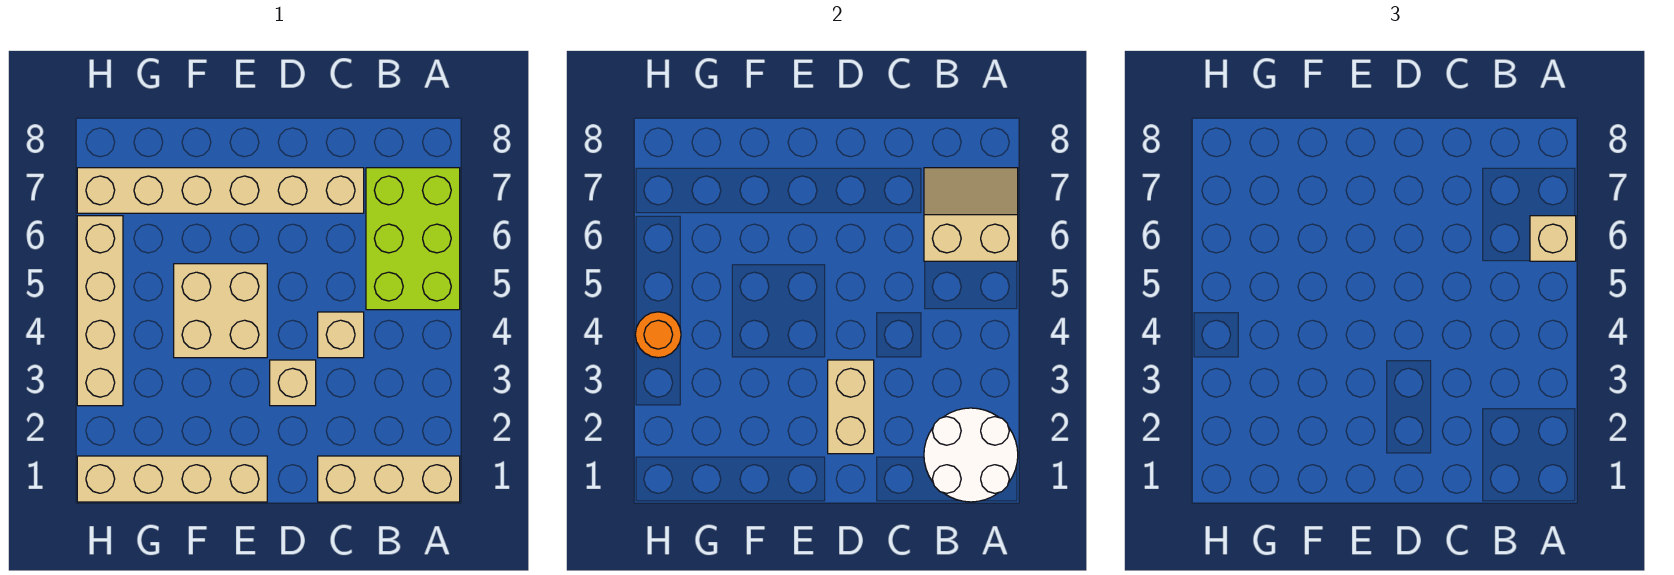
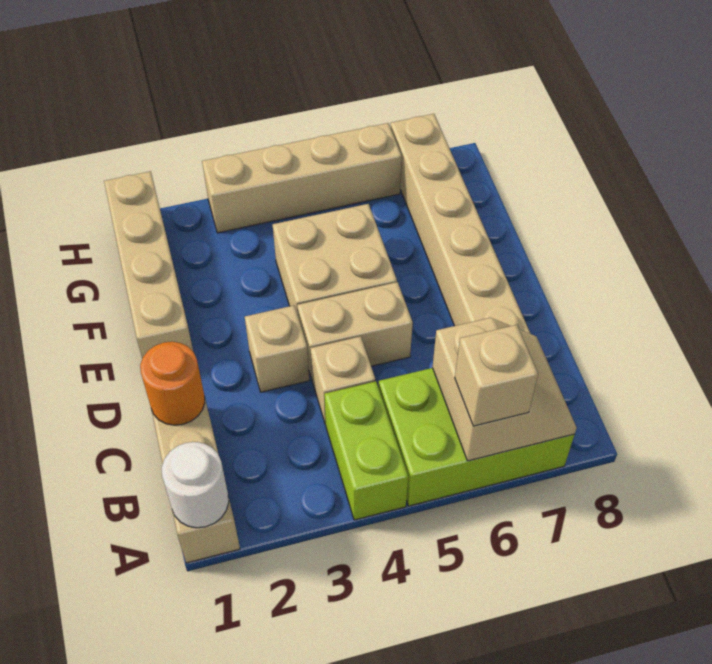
white 2x2 round brick [924,408,1018,502] -> white 1x1 round brick [162,442,229,528]
none -> lime 1x2 brick [324,381,408,520]
tan 1x2 brick [828,360,874,454] -> tan 1x2 brick moved to [297,282,413,379]
orange 1x1 round brick [635,312,681,358] -> orange 1x1 round brick moved to [140,342,205,425]

